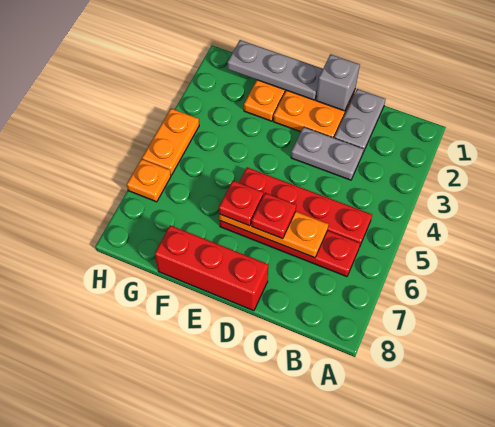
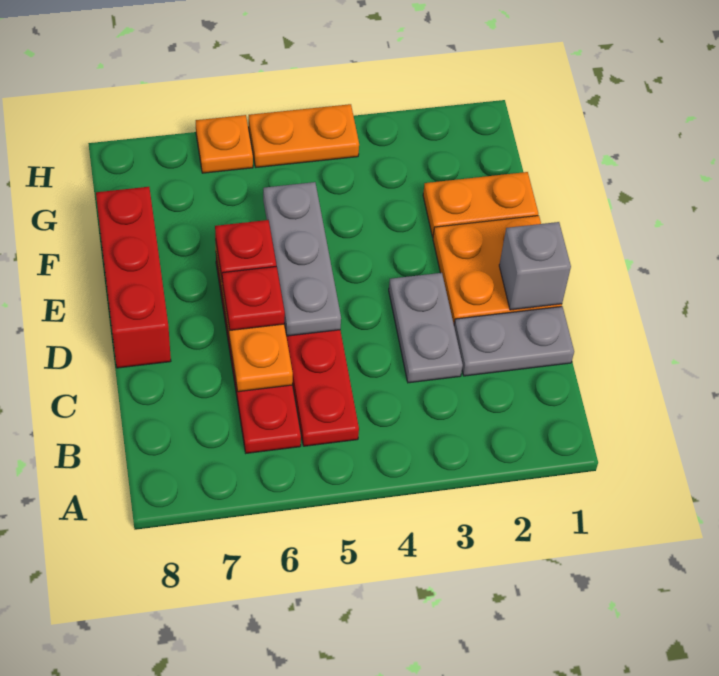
grey 1x3 plate [227,40,323,100] -> grey 1x3 plate moved to [263,182,341,336]

